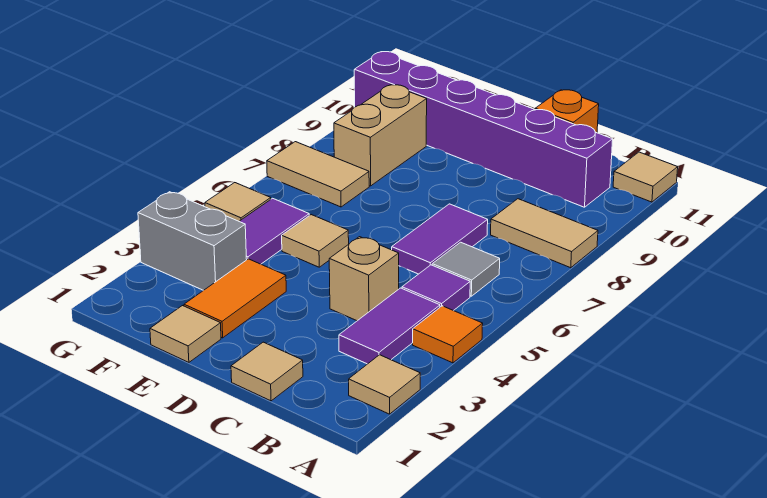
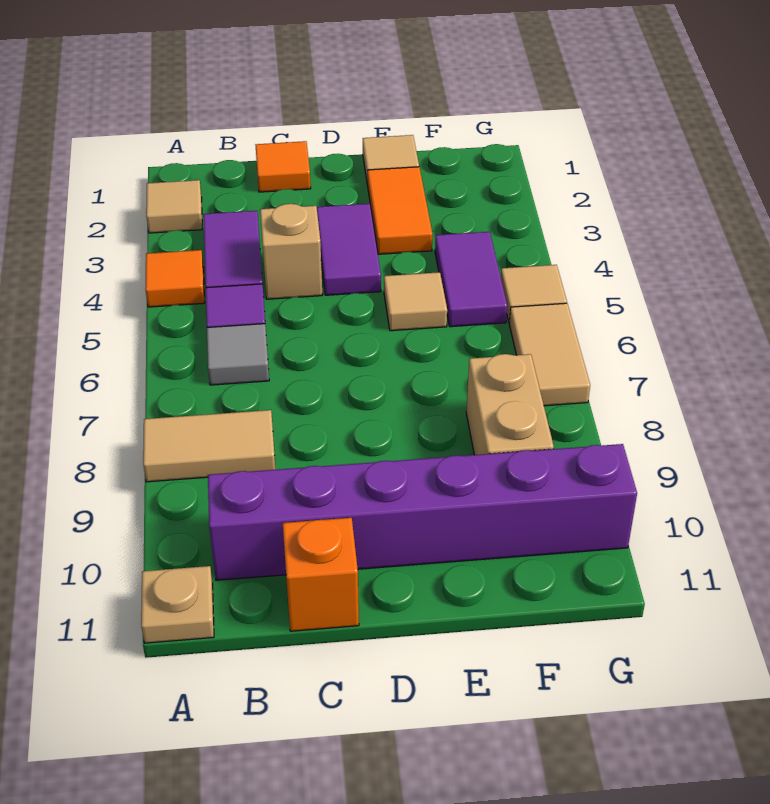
tan 1x1 tile [613,152,678,202] -> tan 1x1 plate [141,566,214,643]
tan 1x1 tile [231,342,303,401] -> orange 1x1 tile [256,141,311,192]
purple 1x2 tile [392,204,488,274] -> purple 1x2 tile moved to [317,204,381,295]
grey 1x2 brick [138,192,247,290] -> none
tan 1x2 tile [267,142,369,207] -> tan 1x2 tile turned to [509,303,590,406]

